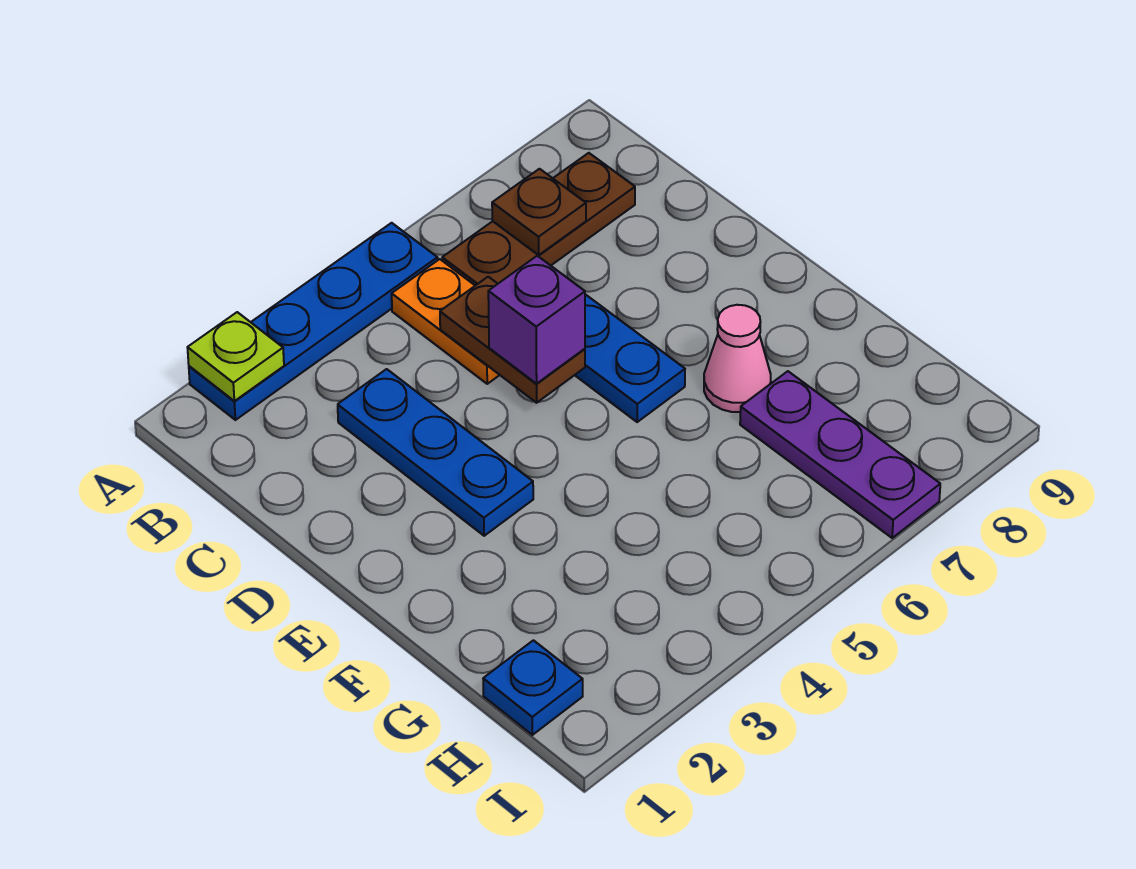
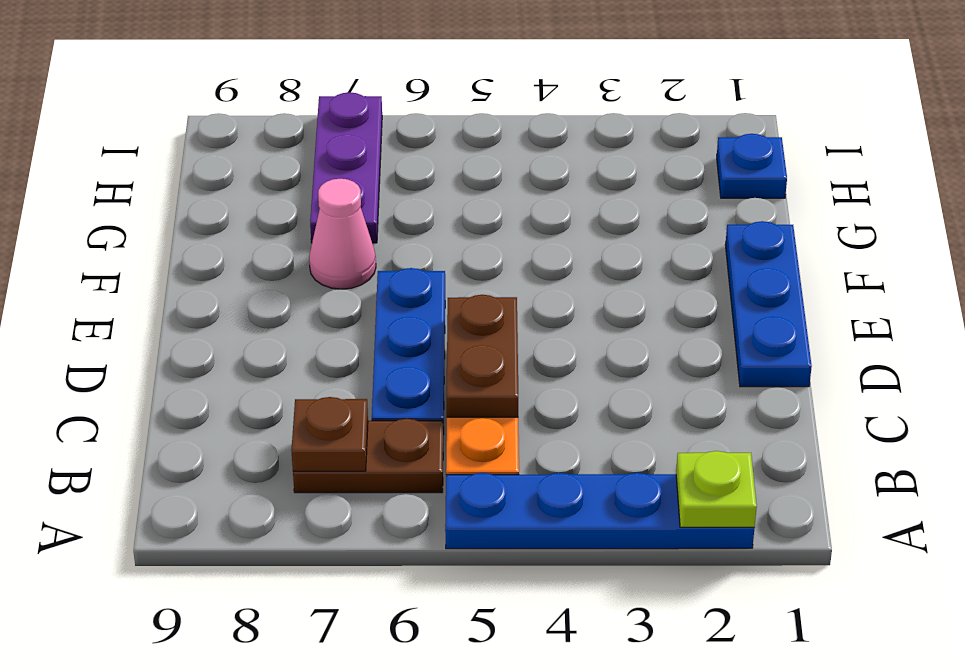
brown 1x3 plate [442,153,635,286] -> brown 1x2 plate [293,419,443,493]
blue 1x3 plate [338,369,533,536] -> blue 1x3 plate moved to [725,221,812,387]
purple 1x1 brick [488,256,585,384] -> none

